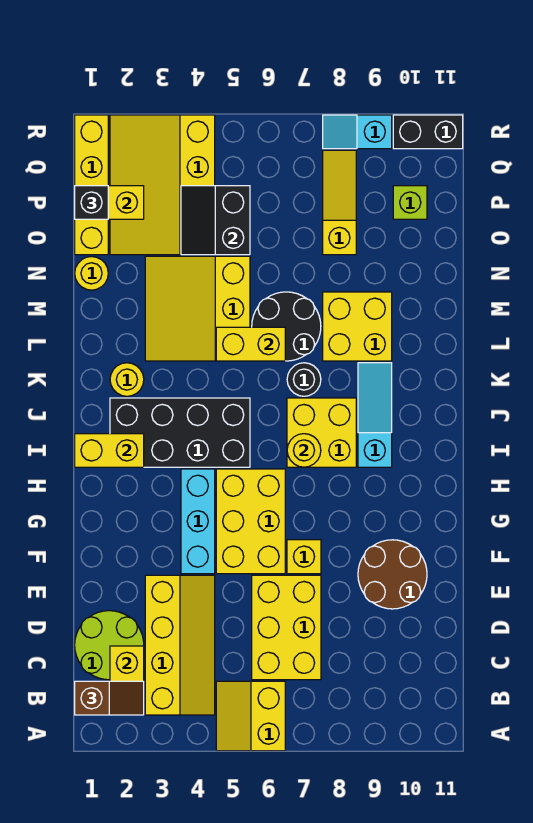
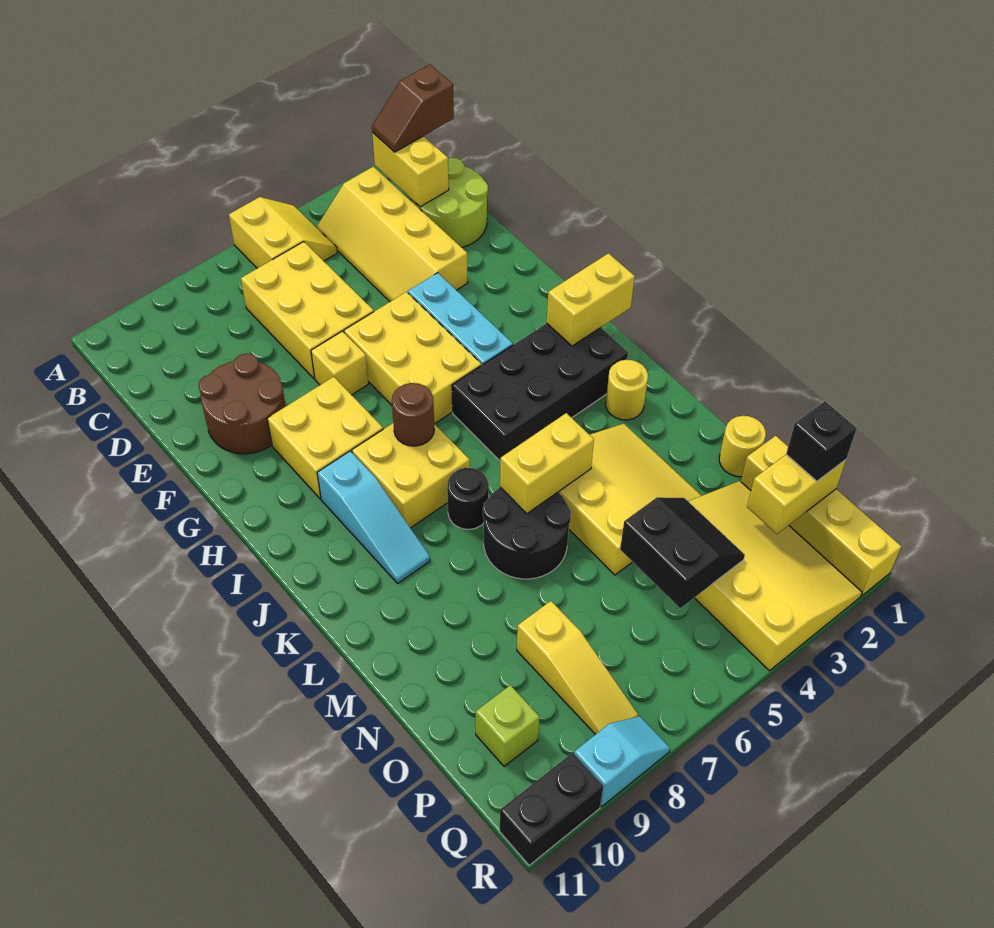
yellow 1x1 round brick [287,434,321,467] -> brown 1x1 round brick [392,383,434,446]
yellow 2x2 brick [323,292,392,361] -> yellow 2x2 brick moved to [267,377,383,499]

